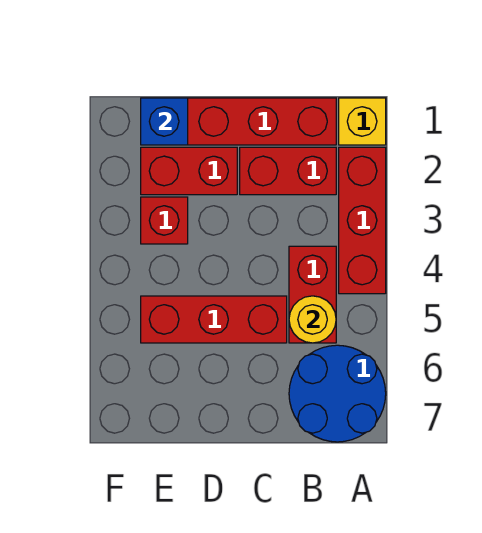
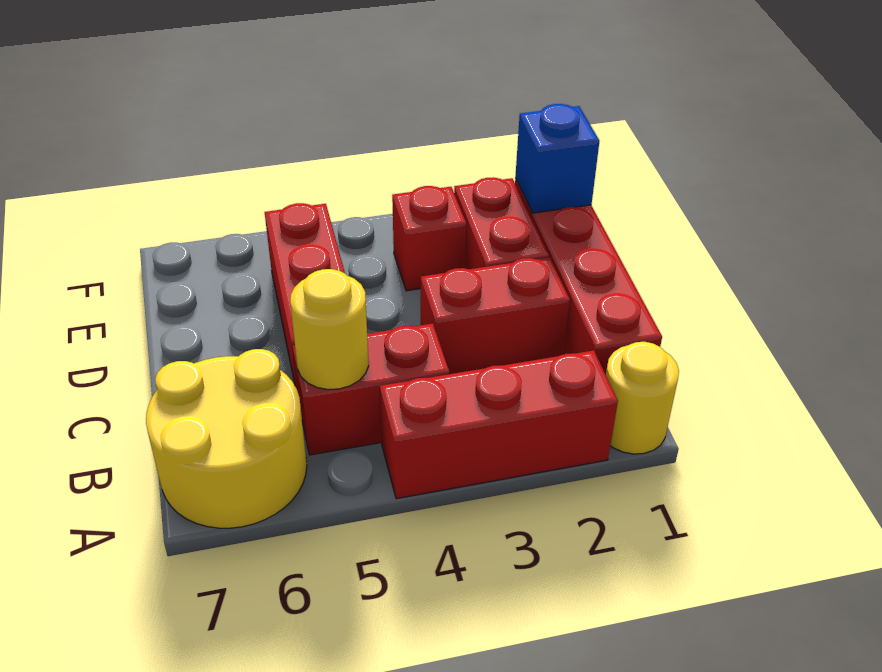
yellow 1x1 brick [339,98,386,145] -> yellow 1x1 round brick [606,342,679,454]
blue 2x2 round brick [289,345,386,442] -> yellow 2x2 round brick [146,349,307,528]
red 1x2 brick [240,147,336,195] -> red 1x2 brick turned to [421,257,570,374]

